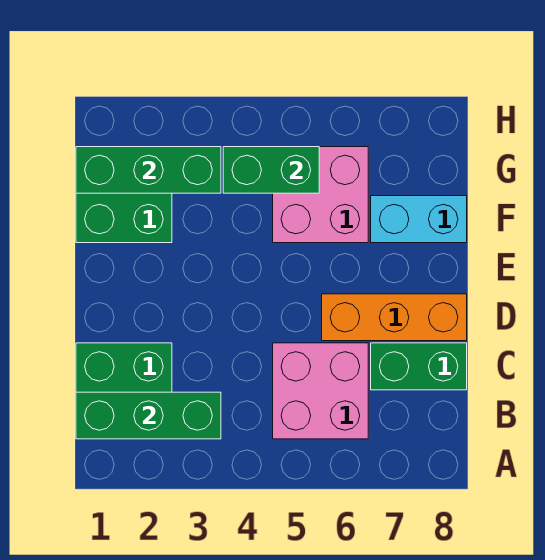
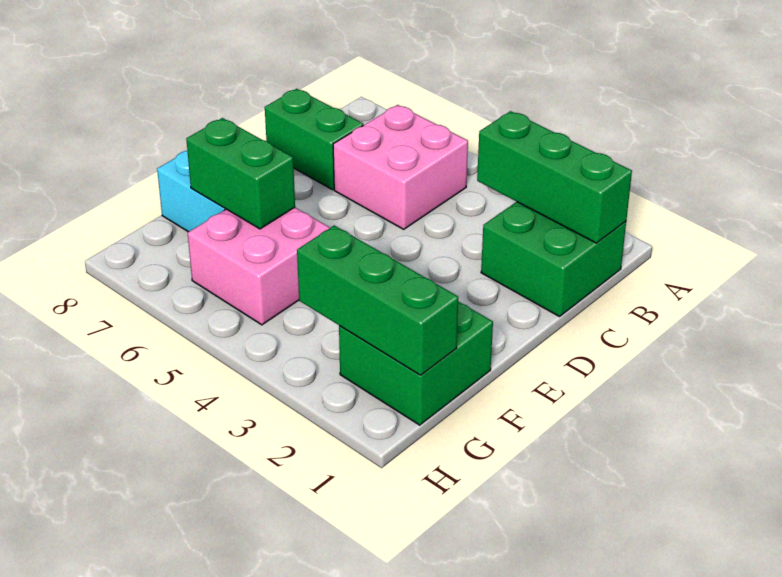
orange 1x3 brick [322,294,467,341] -> none
green 1x2 brick [223,147,319,193] -> green 1x2 brick moved to [186,118,295,229]

